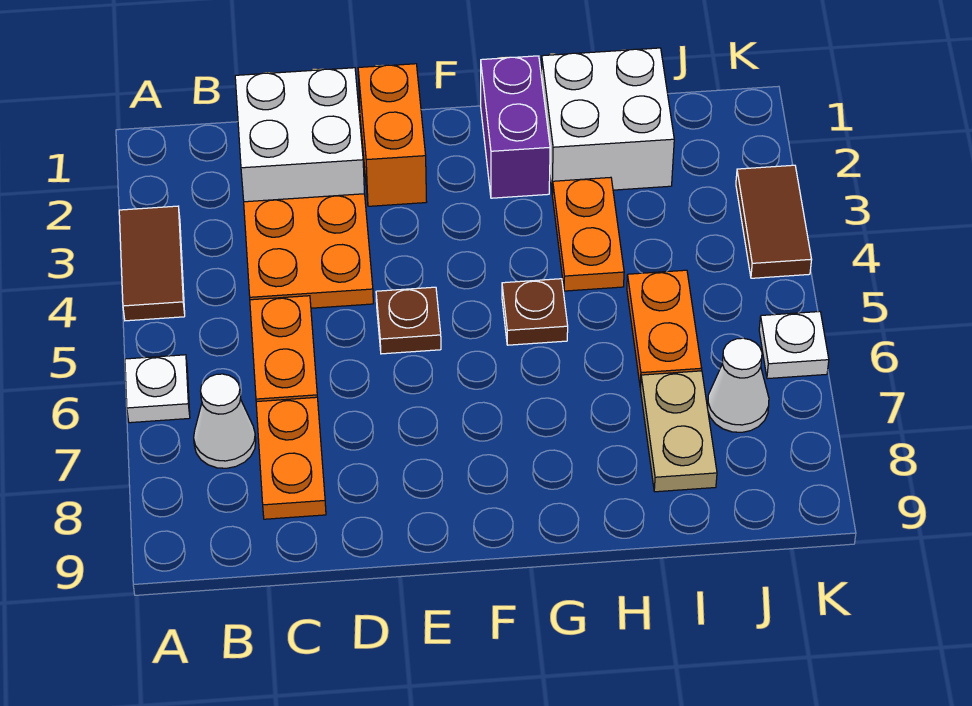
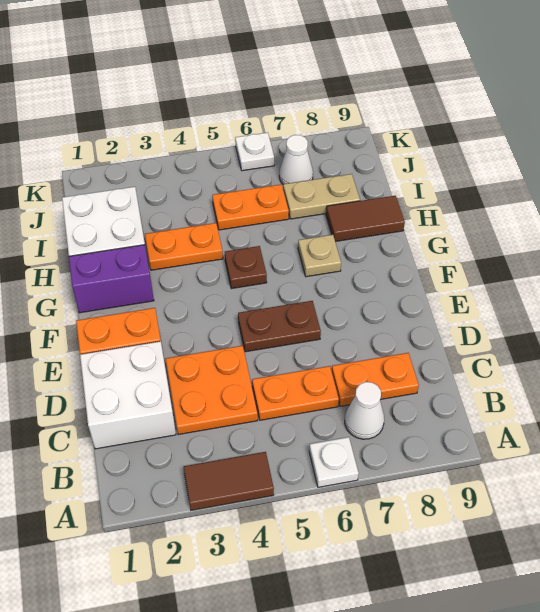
brown 1x1 plate [376,287,441,354] -> brown 1x2 plate [238,301,321,352]
none -> tan 1x1 plate [298,235,341,277]
brown 1x2 tile [736,165,812,278] -> brown 1x2 tile moved to [326,196,405,242]

